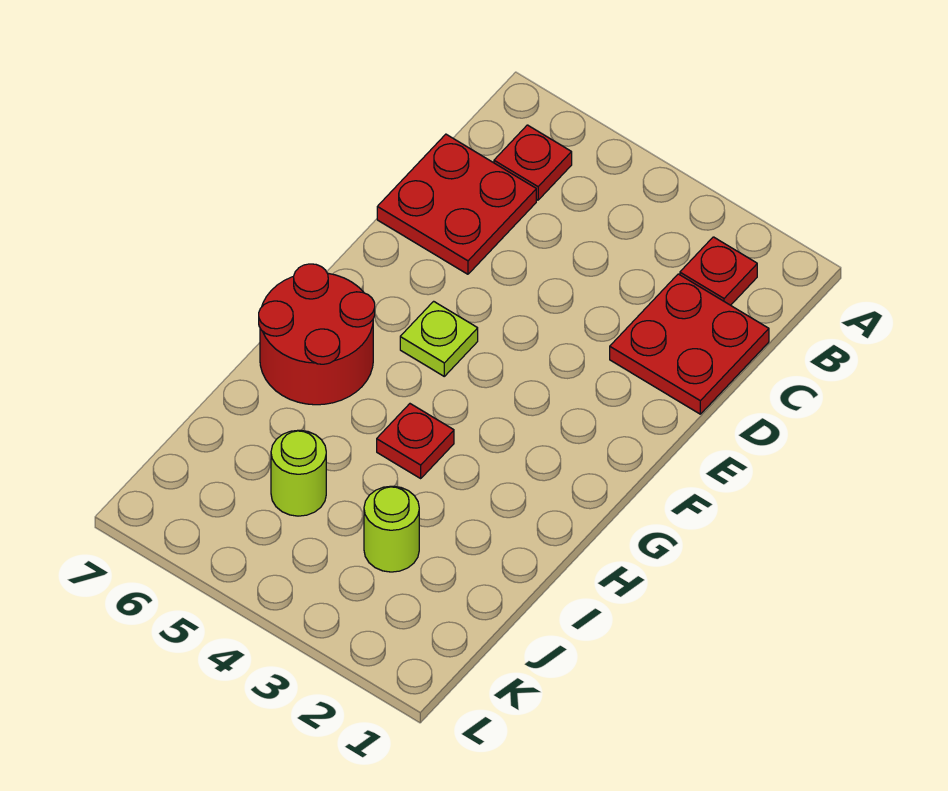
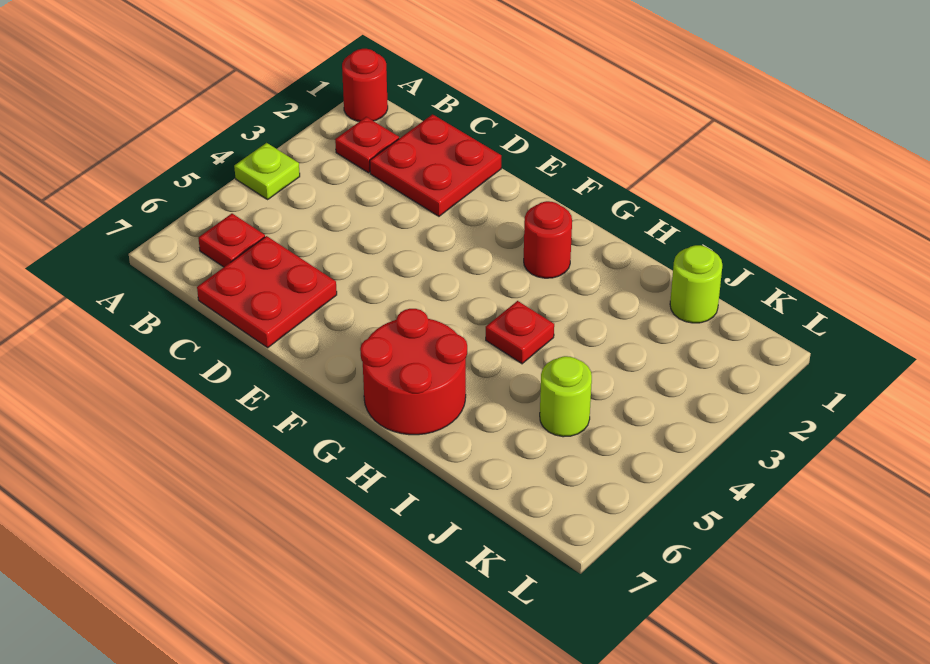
none -> red 1x1 round brick [342,49,388,122]
lime 1x1 plate [400,301,478,376] -> lime 1x1 plate moved to [234,143,300,199]
none -> red 1x1 round brick [524,201,572,278]
lime 1x1 round brick [364,486,419,572] -> lime 1x1 round brick moved to [670,245,722,323]

